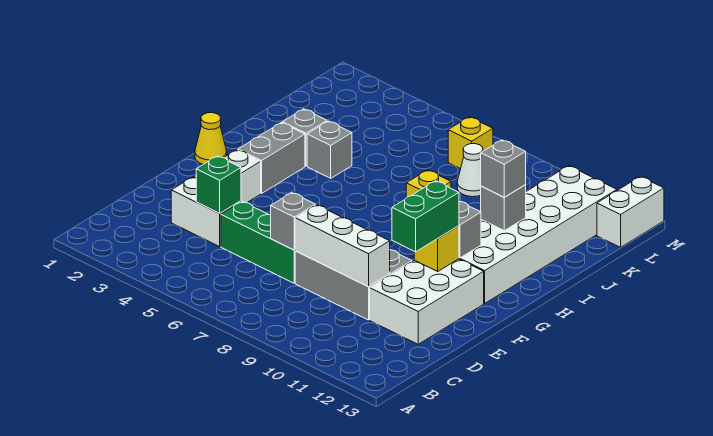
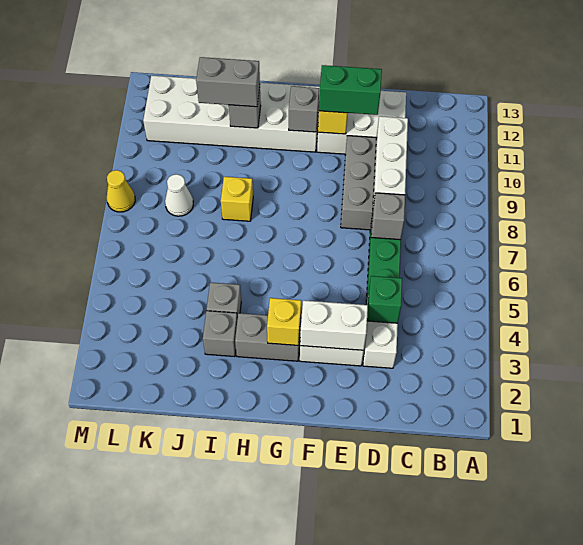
yellow 1x1 cone [195,113,227,164] -> yellow 1x1 cone moved to [107,170,135,212]
grey 1x1 brick [481,140,526,197] -> grey 1x2 brick [196,57,260,107]
yellow 1x1 brick [448,117,493,169] -> yellow 1x1 brick moved to [267,298,301,345]
white 1x2 brick [597,176,664,247] -> white 1x2 brick moved to [300,300,368,350]

